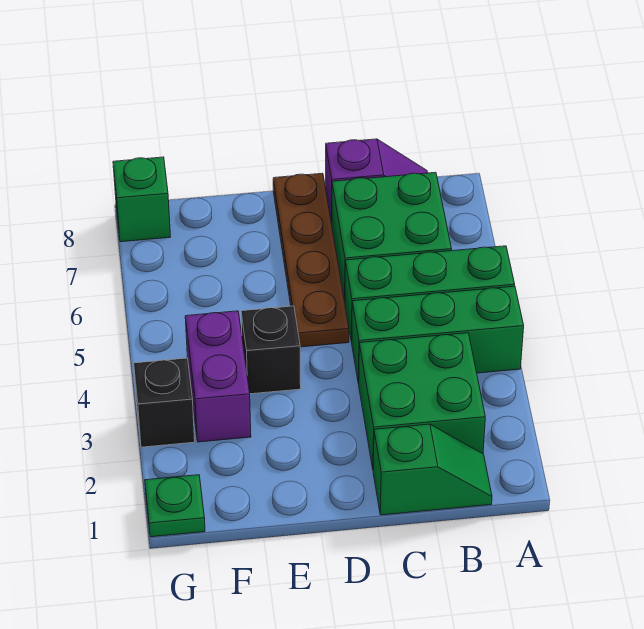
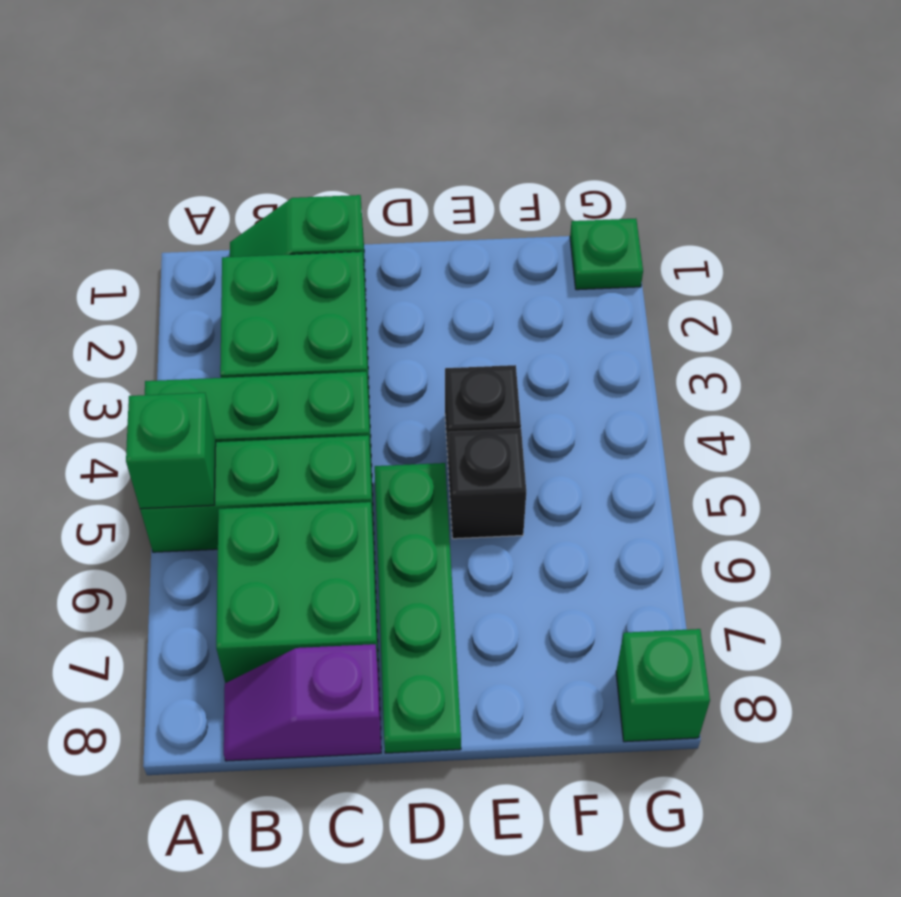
none -> green 1x1 brick [126,393,216,509]
brown 1x4 plate [273,173,349,347] -> green 1x4 plate [375,463,461,753]
purple 1x2 brick [185,311,251,442] -> none
black 1x1 brick [134,358,195,447] -> black 1x1 brick moved to [449,429,526,539]

